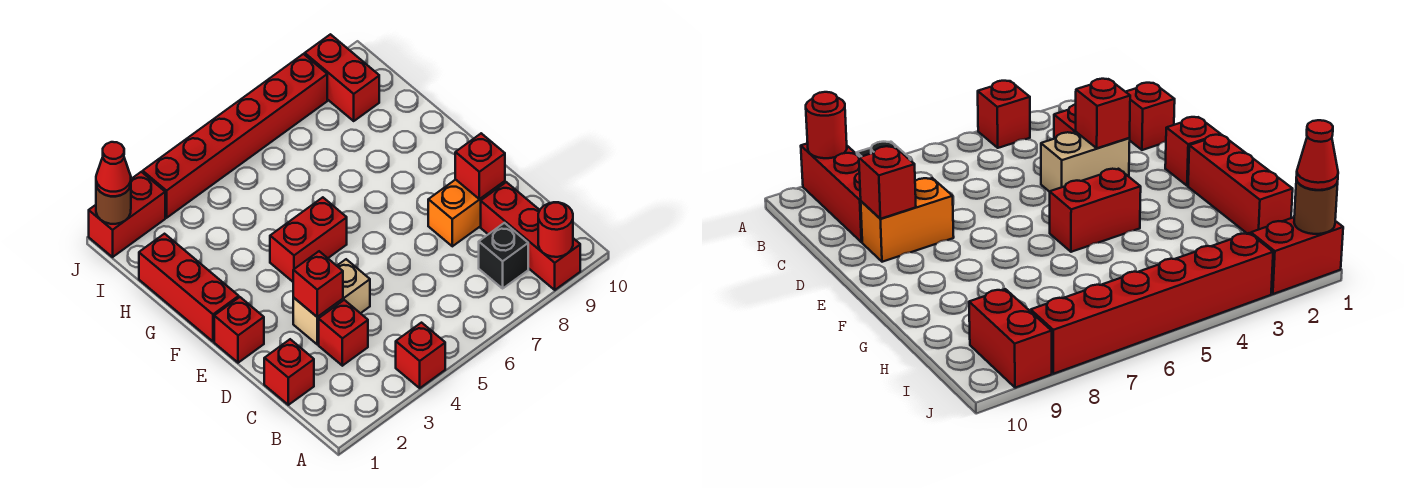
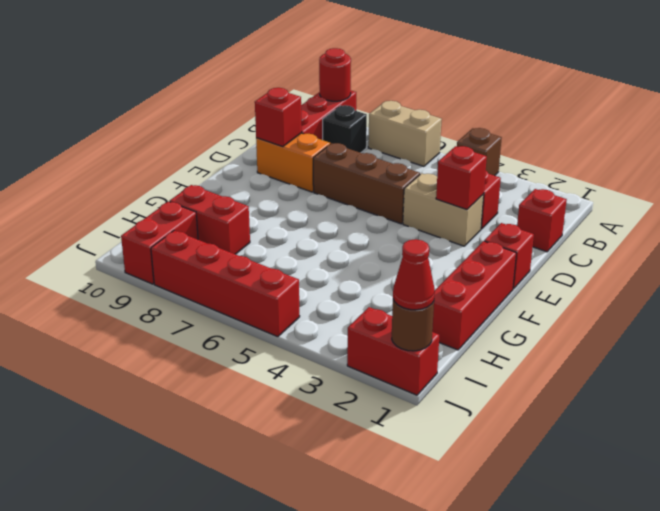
red 1x1 brick [396,323,445,388] -> brown 1x1 brick [457,128,502,176]
none -> tan 1x2 brick [368,101,442,166]
none -> brown 1x3 brick [313,143,420,224]
red 1x2 brick [270,197,347,282] -> red 1x2 brick moved to [170,185,250,254]
red 1x6 brick [143,54,327,218] -> red 1x4 brick [151,230,300,337]

